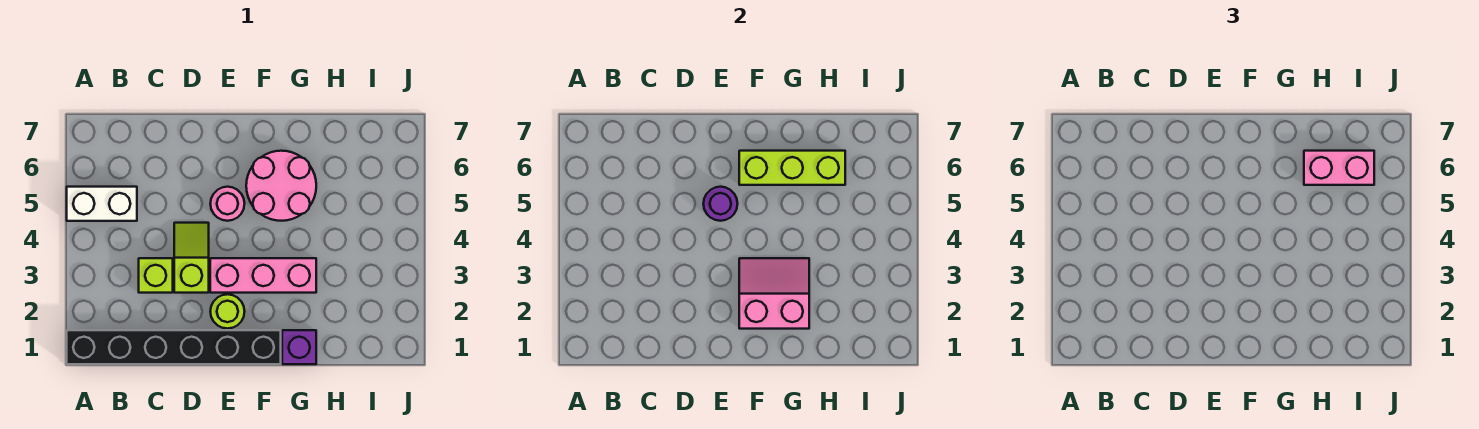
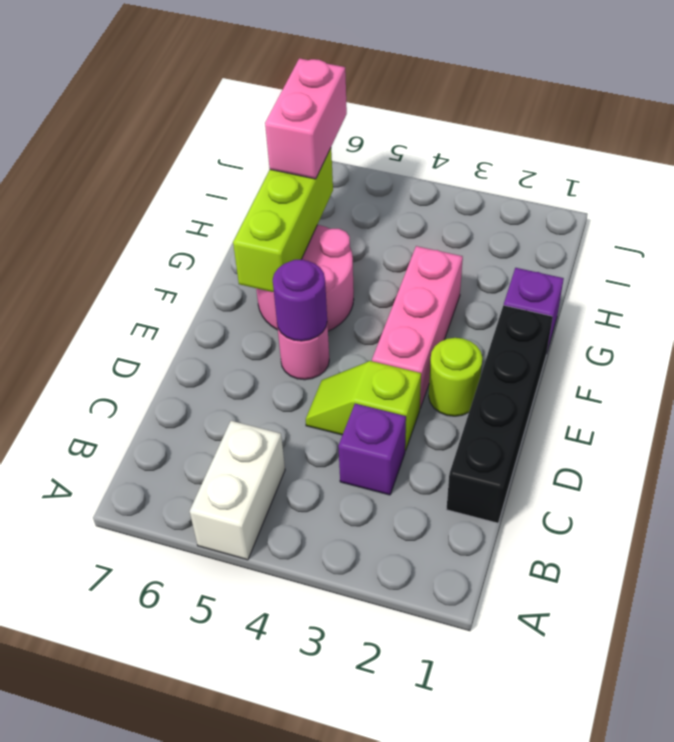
black 1x6 brick [67,330,281,364] -> black 1x4 brick [446,305,553,523]
lime 1x1 brick [139,258,173,293] -> purple 1x1 brick [338,404,406,495]
pink 2x2 slope [739,258,809,329] -> none

